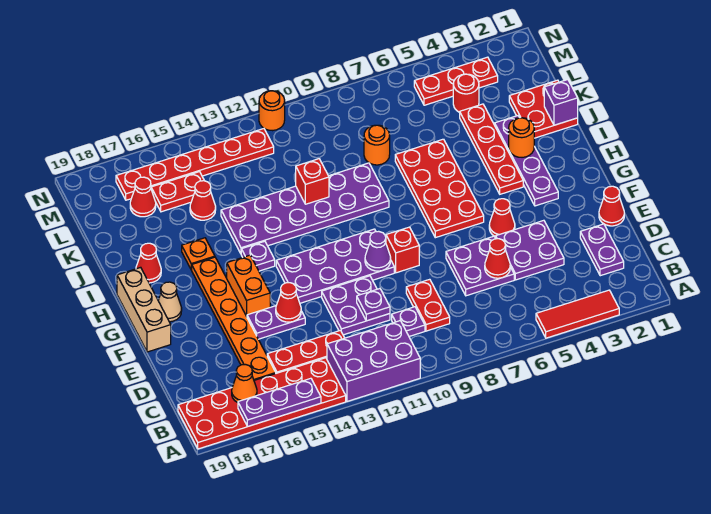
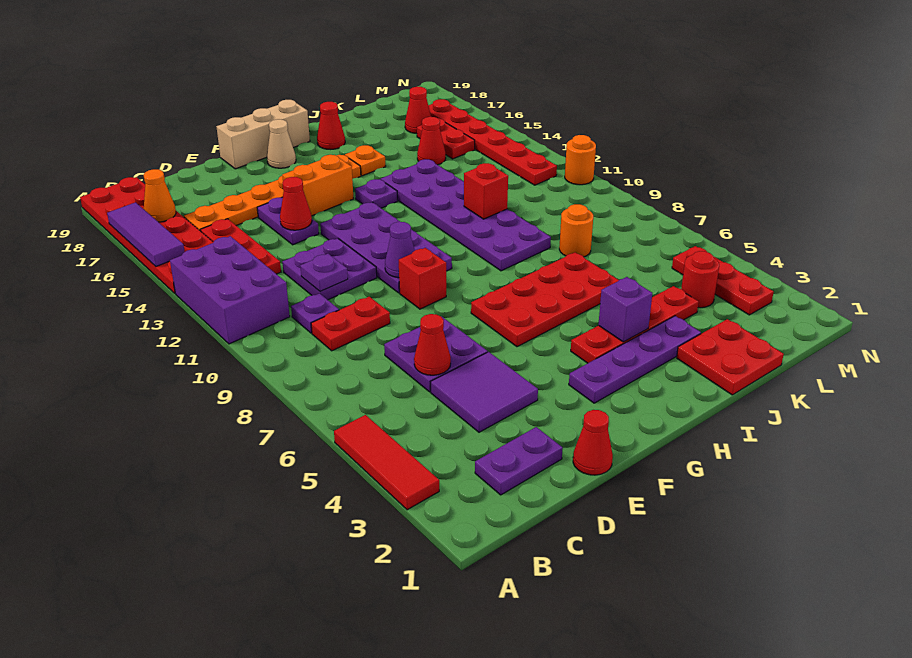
purple 1x3 plate [238,378,321,426] -> purple 1x3 tile [107,202,185,266]
purple 2x2 plate [496,220,564,280] -> purple 2x2 tile [431,352,538,432]
red 1x1 cone [489,199,515,237] -> none
orange 1x1 round brick [509,118,534,157] -> none
purple 1x1 brick [544,80,578,125] -> purple 1x1 brick moved to [598,277,652,342]

